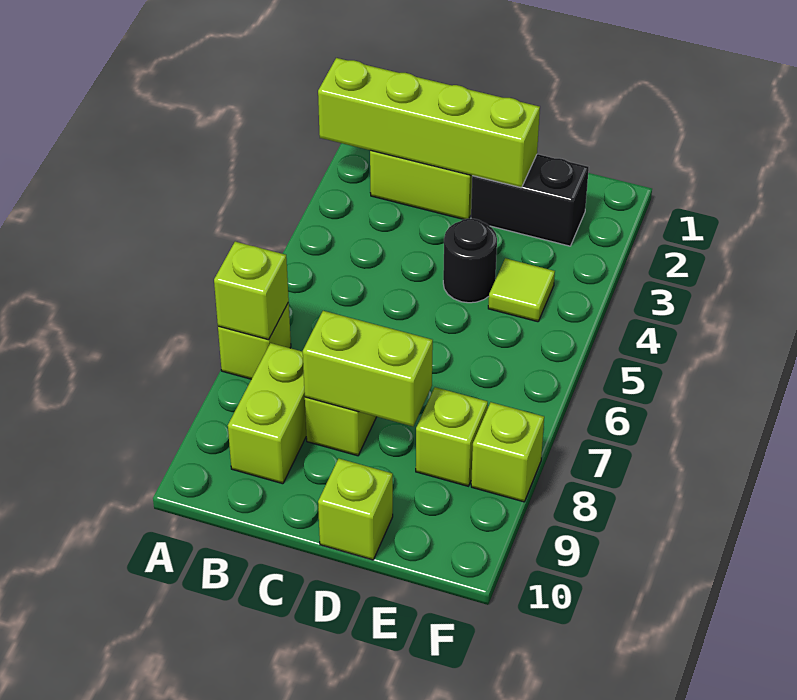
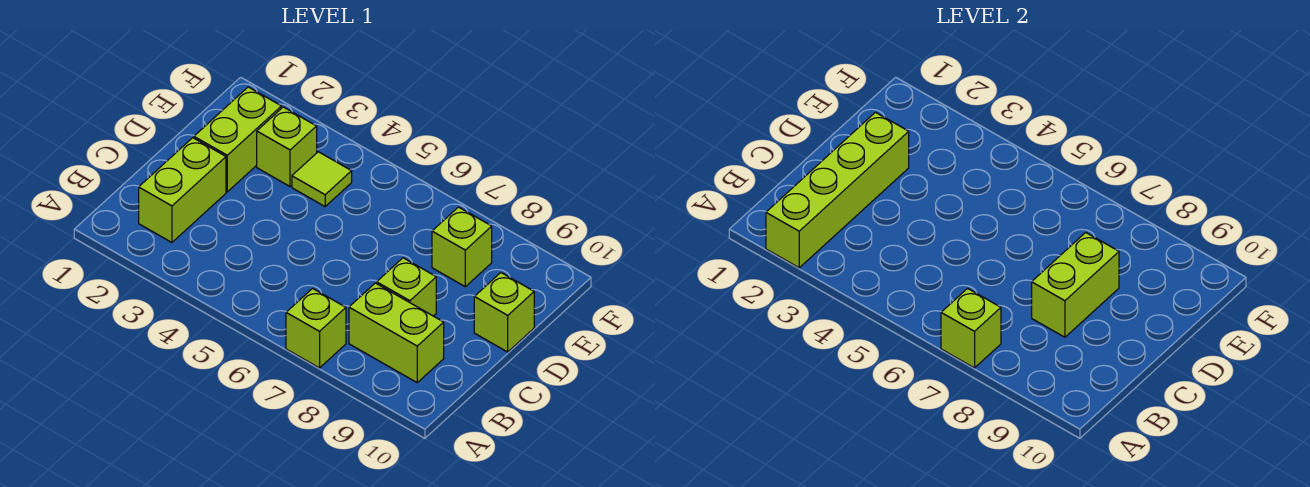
black 1x2 brick [471,154,589,246] -> lime 1x2 brick [194,87,281,192]
black 1x1 round brick [443,219,497,303] -> none
lime 1x1 brick [471,402,544,502] -> lime 1x1 brick moved to [257,107,317,186]

